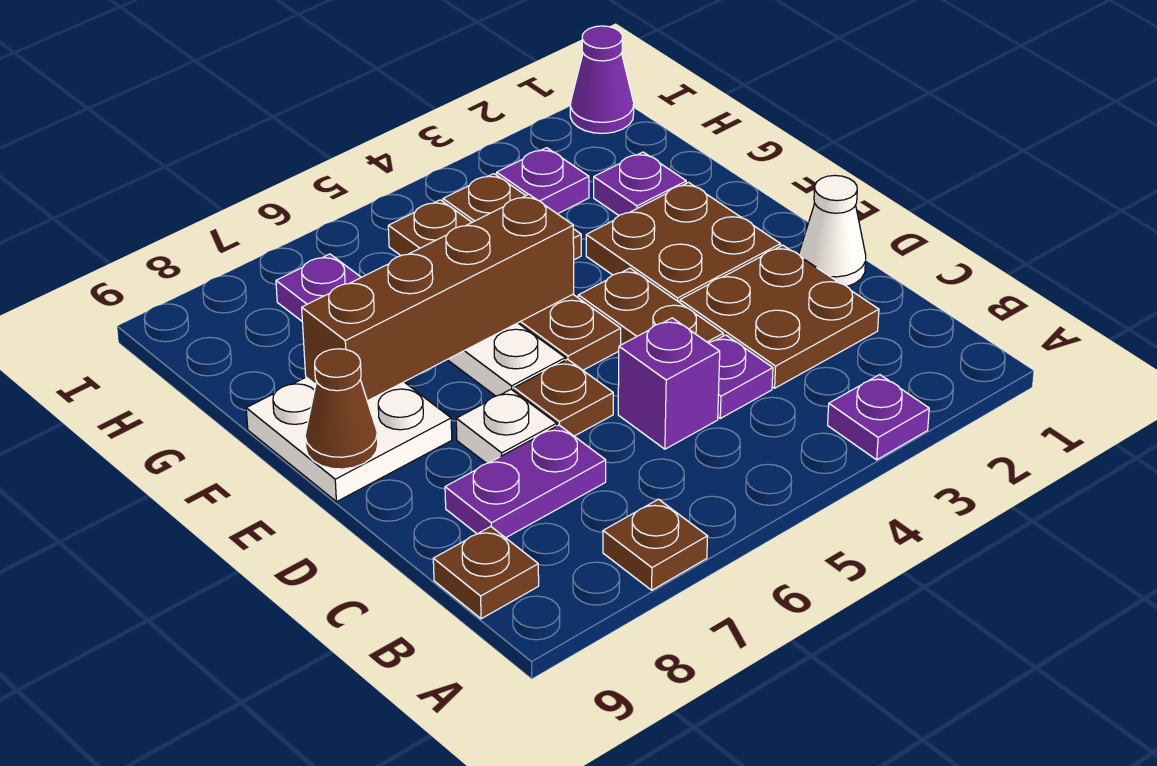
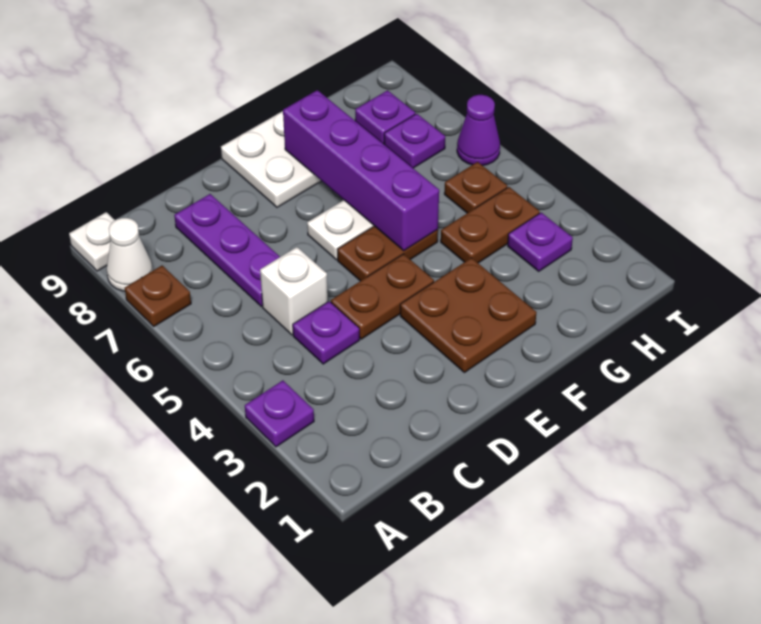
brown 1x1 plate [433,527,539,619] -> none
brown 2x2 plate [680,245,879,388] -> none
purple 1x1 brick [618,318,720,449] -> white 1x1 brick [260,247,328,335]
purple 1x2 plate [445,425,606,538] -> purple 1x3 plate [174,194,280,307]
white 1x1 cone [799,175,866,286] -> white 1x1 cone moved to [107,218,153,291]
brown 1x1 plate [514,359,613,436] -> none
white 1x1 plate [456,389,557,464] -> white 1x1 plate moved to [69,212,115,271]
brown 1x1 cone [305,349,378,469] -> none
brown 1x4 brick [302,194,574,401] -> purple 1x4 brick [283,90,439,251]
purple 1x1 plate [594,152,686,215] -> purple 1x1 plate moved to [355,90,415,144]
purple 1x1 cone [570,26,634,133] -> purple 1x1 cone moved to [457,95,500,166]

